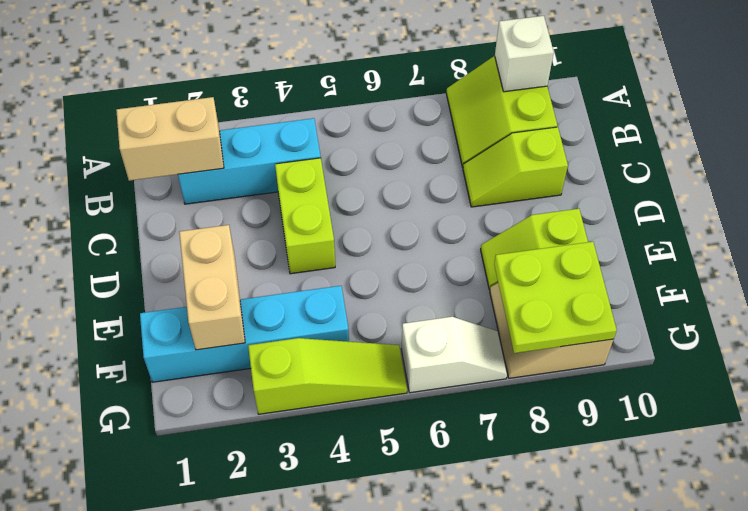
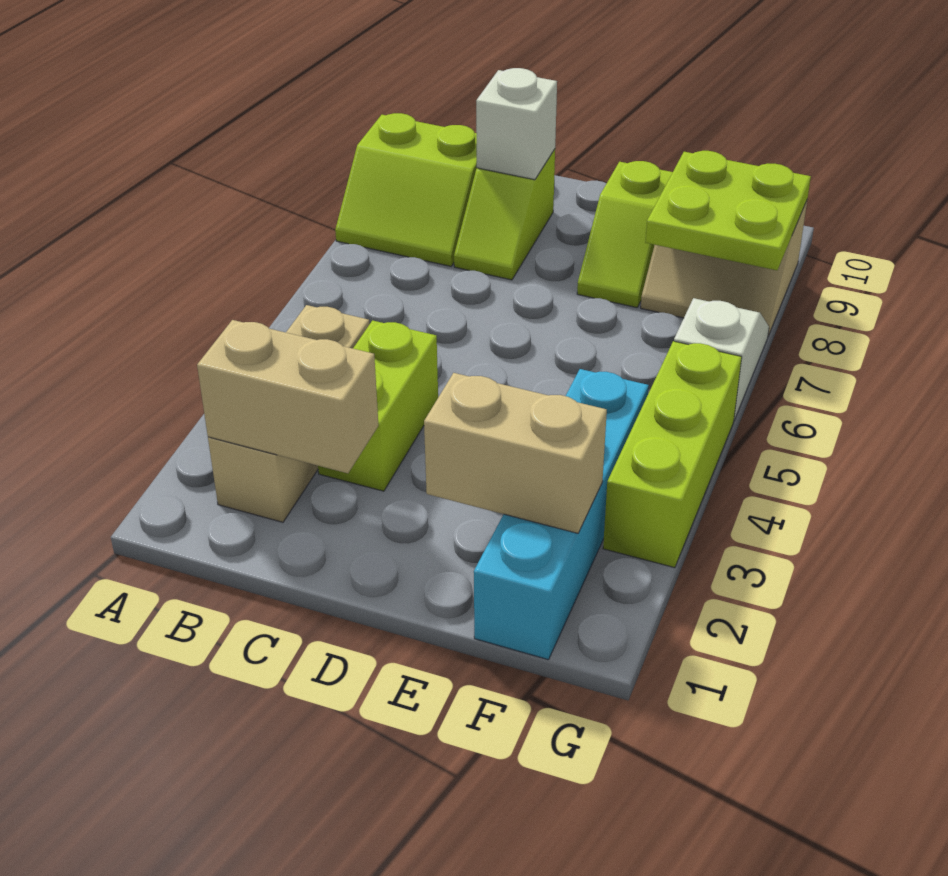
white 1x1 brick [495,16,554,92] -> white 1x1 brick moved to [476,68,557,180]
tan 1x2 brick [116,97,224,181] -> tan 1x2 brick turned to [197,320,378,473]
cyan 1x3 brick [178,118,321,204] -> tan 1x3 brick [208,305,369,522]
lime 1x2 brick [275,158,335,274] -> lime 1x2 brick turned to [318,320,438,491]
lime 1x3 slope [248,338,407,414] -> lime 1x3 brick [603,341,742,568]

